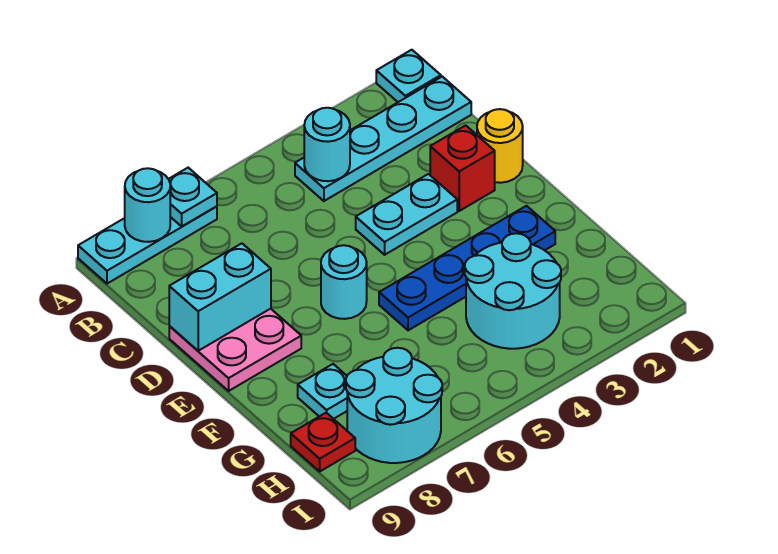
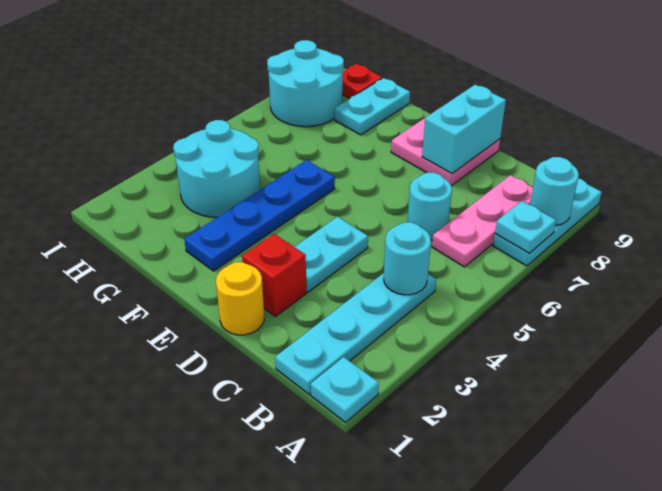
none -> pink 1x3 plate [432,175,533,267]
cyan 1x1 round brick [321,245,367,319] -> cyan 1x1 round brick moved to [408,173,452,240]
cyan 1x1 plate [298,364,347,419] -> cyan 1x2 plate [334,78,410,135]

